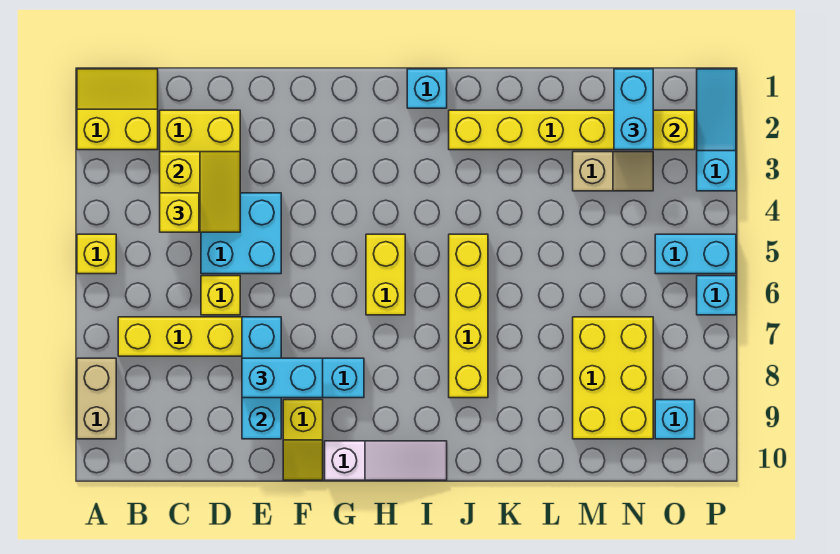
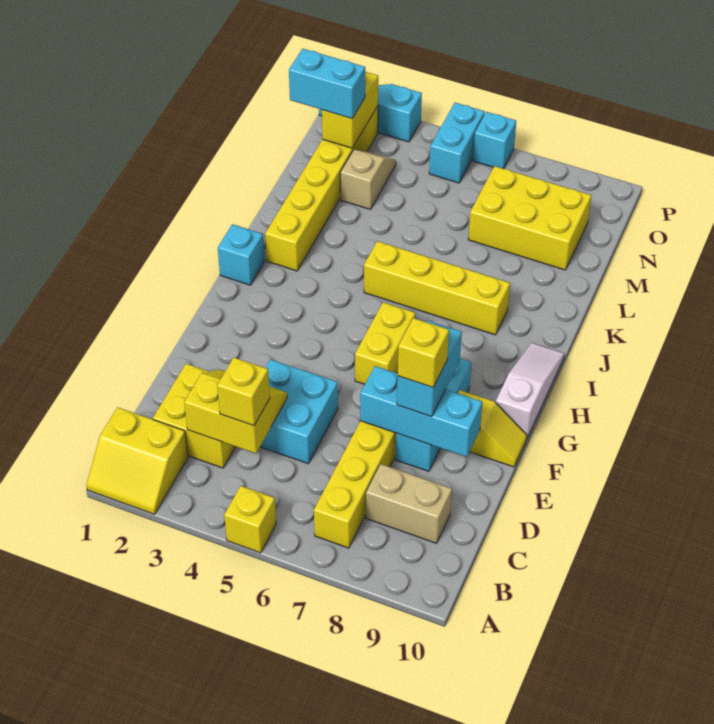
yellow 2x2 slope [77,69,158,150] -> yellow 2x2 slope turned to [87,407,188,514]
tan 1x2 brick [77,358,116,439] -> tan 1x2 brick moved to [366,464,452,543]
yellow 1x1 brick [201,276,240,315] -> yellow 1x1 brick moved to [398,318,449,387]
yellow 1x2 brick [366,234,405,315] -> yellow 1x2 brick turned to [355,302,415,384]
cyan 1x1 brick [655,400,695,439] -> none

